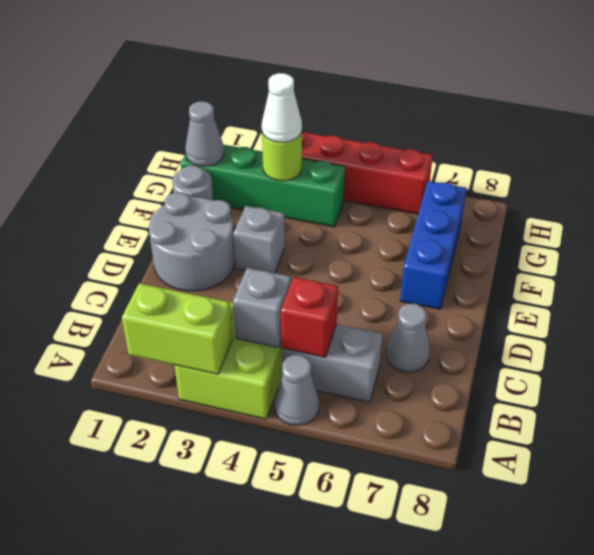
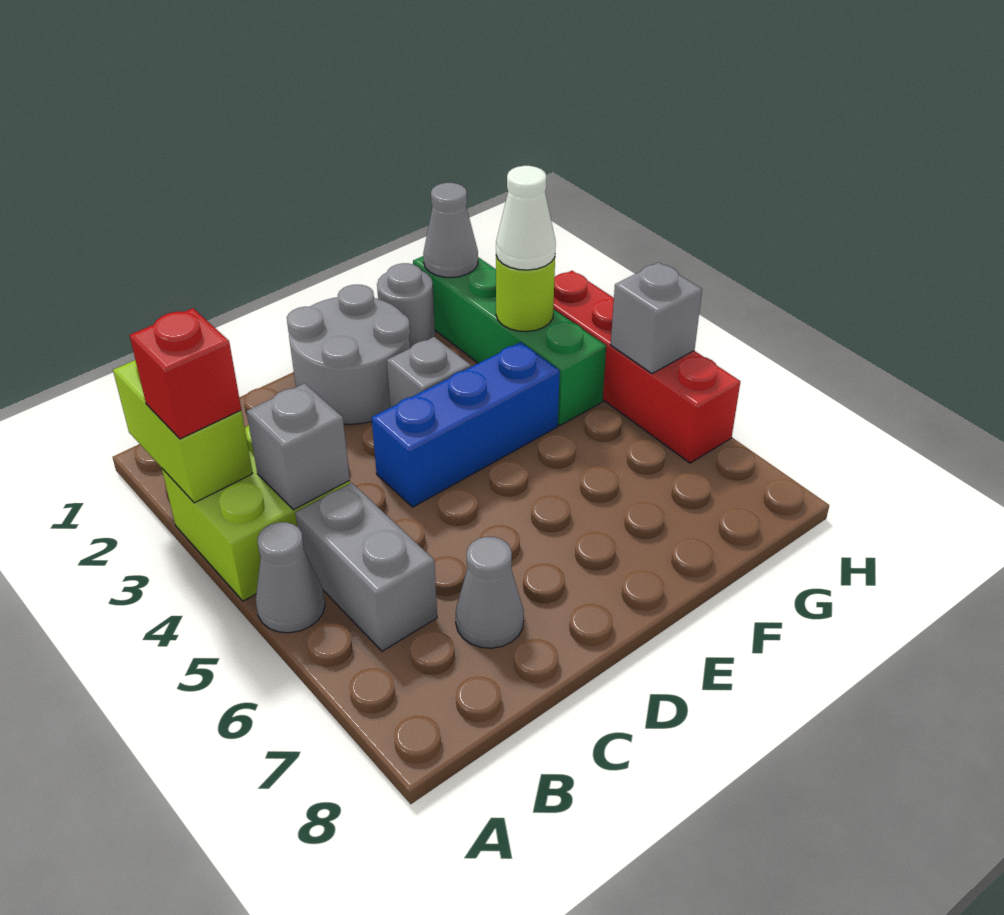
red 1x1 brick [281,277,338,357] -> red 1x1 brick moved to [129,308,241,439]
blue 1x3 brick [400,181,467,309] -> blue 1x3 brick moved to [372,342,560,507]
none -> grey 1x1 brick [611,262,702,374]

